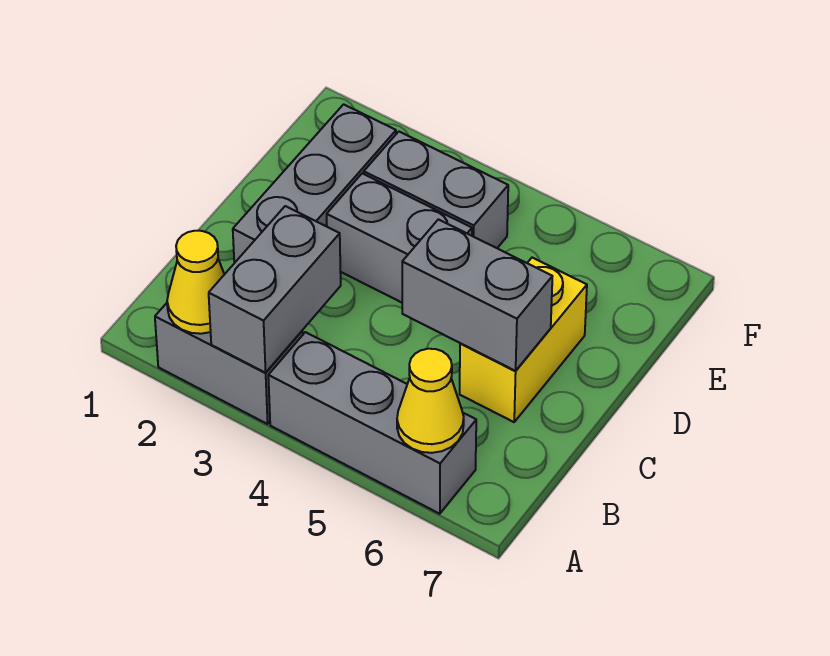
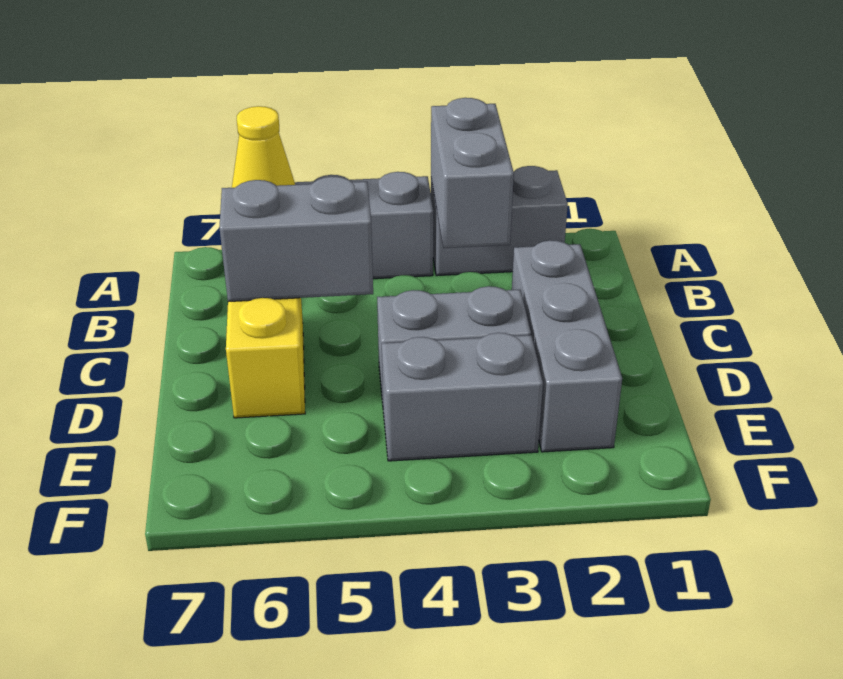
yellow 1x1 cone [167,231,224,334] -> none

